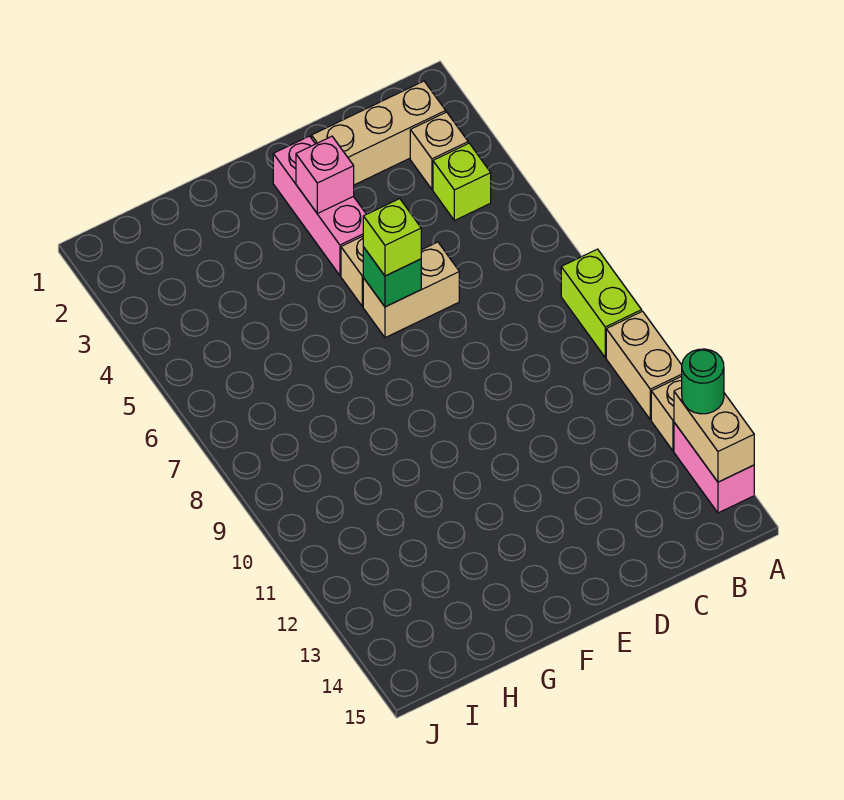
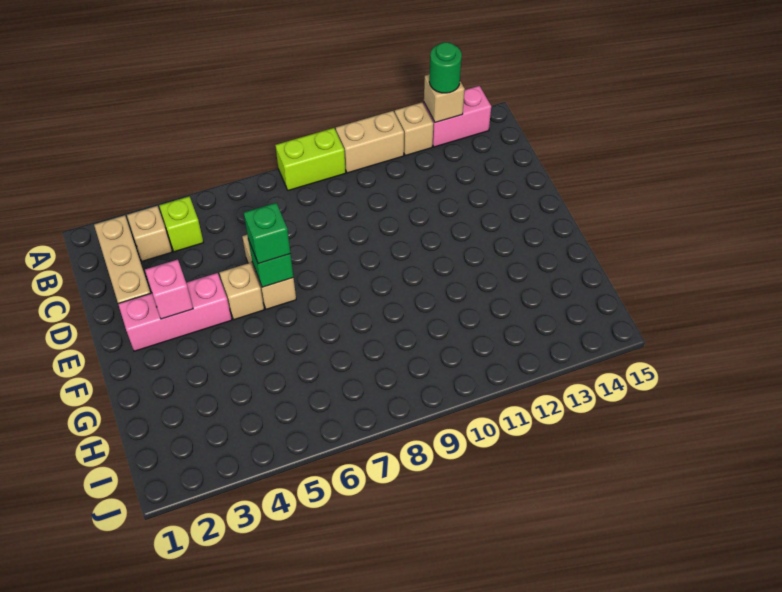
tan 1x2 brick [674,387,754,482] -> tan 1x1 brick [424,74,465,122]
lime 1x1 brick [363,199,421,276] -> green 1x1 brick [244,203,290,264]

